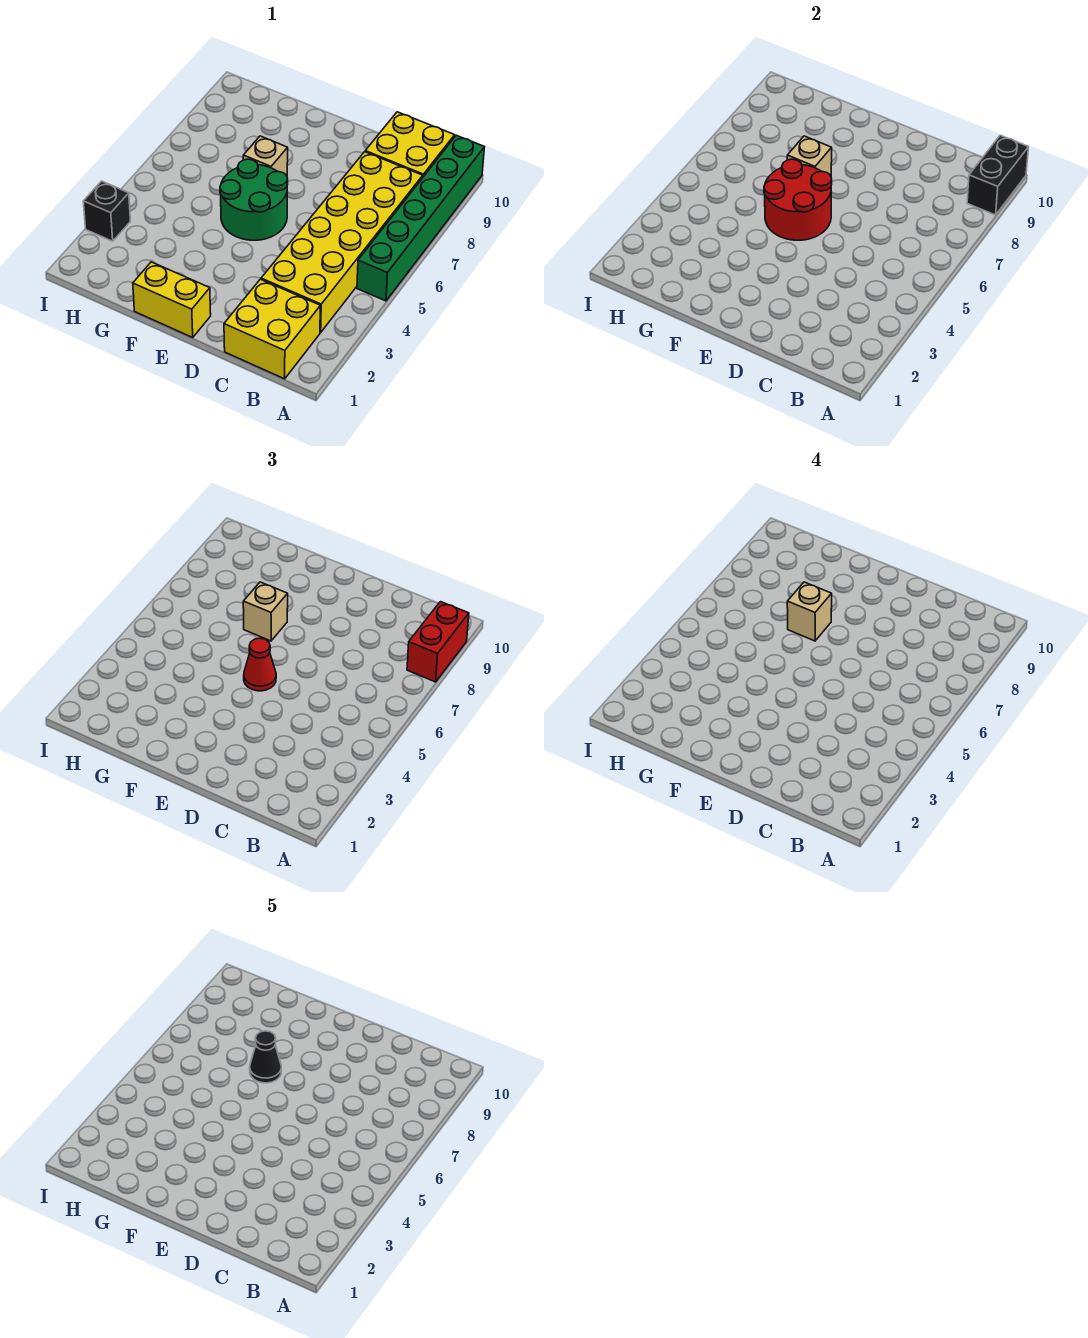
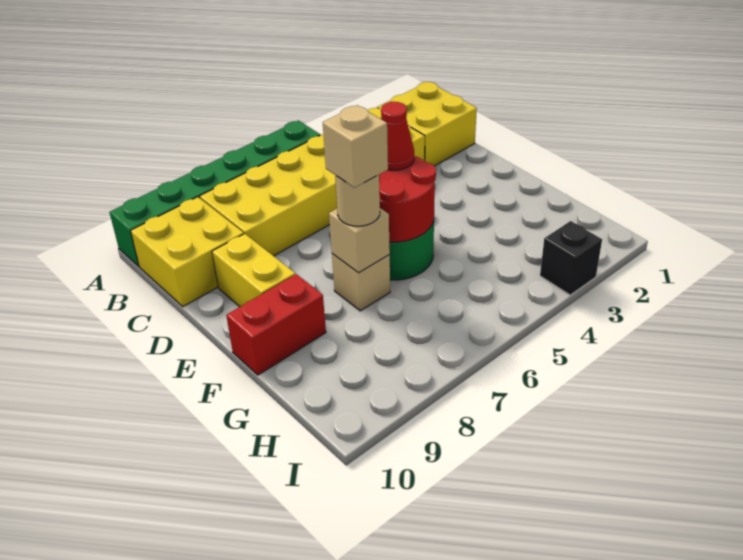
red 1x2 brick [407,602,469,682] -> red 1x2 brick moved to [226,274,326,375]
black 1x2 brick [967,135,1028,215] -> none
yellow 1x2 brick [133,262,211,337] -> yellow 1x2 brick moved to [212,234,295,307]
tan 1x1 brick [243,582,288,641] -> tan 1x1 round brick [335,175,380,226]
black 1x1 cone [250,1031,281,1083] -> none

